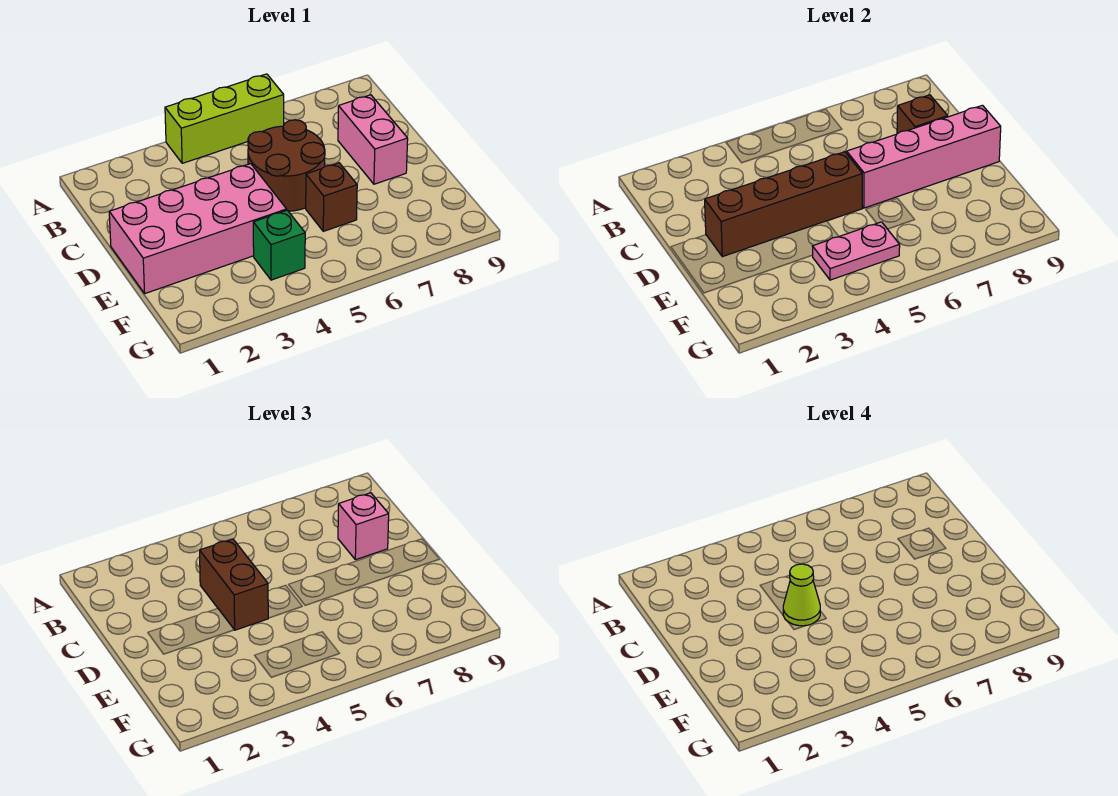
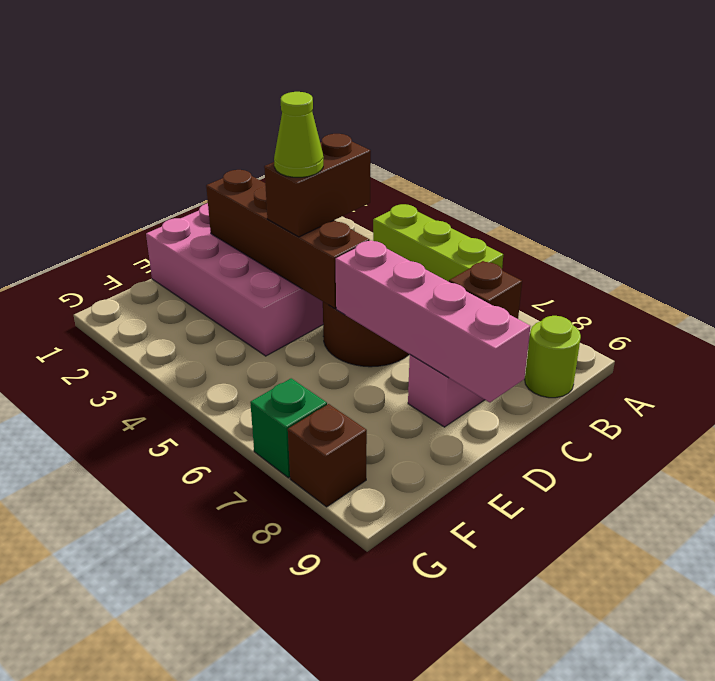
none -> lime 1x1 round brick [525,316,581,398]
pink 1x1 brick [338,493,389,560] -> none
brown 1x1 brick [306,163,357,231] -> brown 1x1 brick moved to [288,404,367,507]
green 1x1 brick [253,210,305,280] -> green 1x1 brick moved to [250,378,327,478]
pink 1x2 plate [812,222,900,280] -> none

